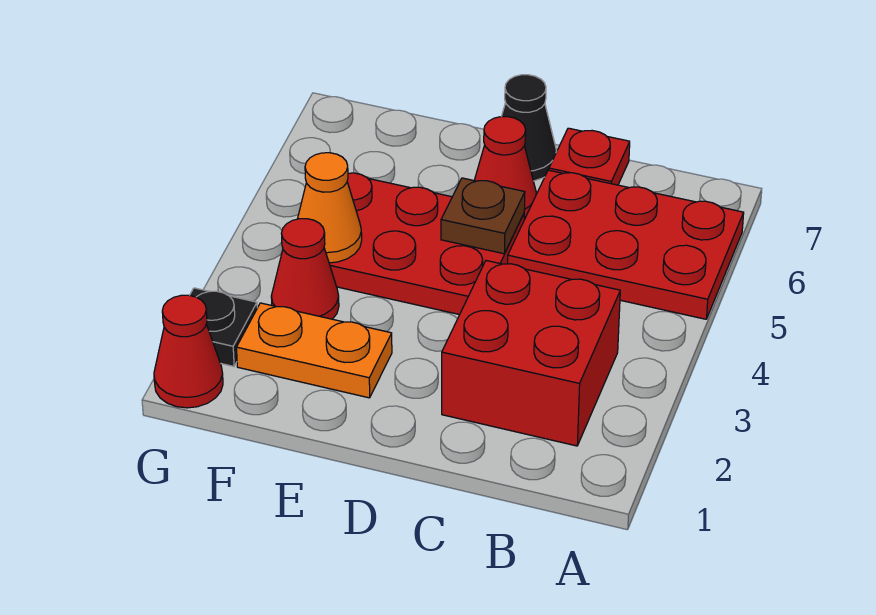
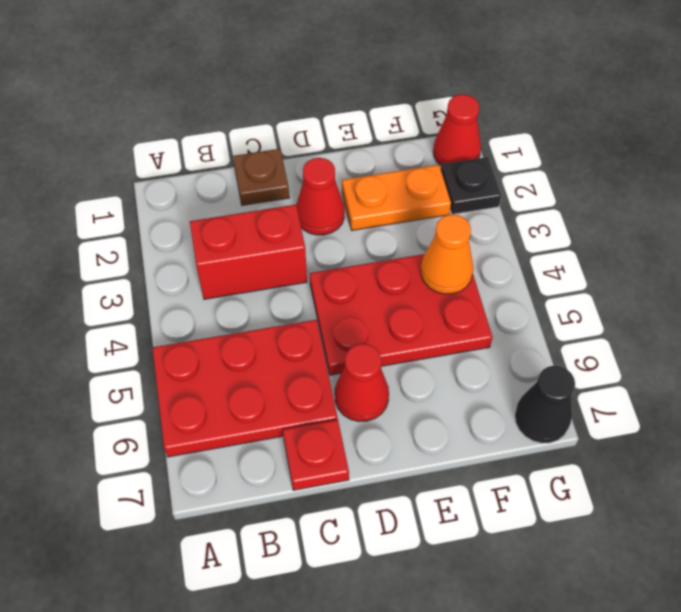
red 2x2 brick [442,261,620,446] -> red 1x2 brick [190,205,307,299]
brown 1x1 plate [441,178,525,254] -> brown 1x1 plate moved to [233,149,289,206]
black 1x1 cone [501,75,557,181] -> black 1x1 cone moved to [515,366,575,443]
red 1x1 cone [271,219,339,319] -> red 1x1 cone moved to [296,158,344,235]

